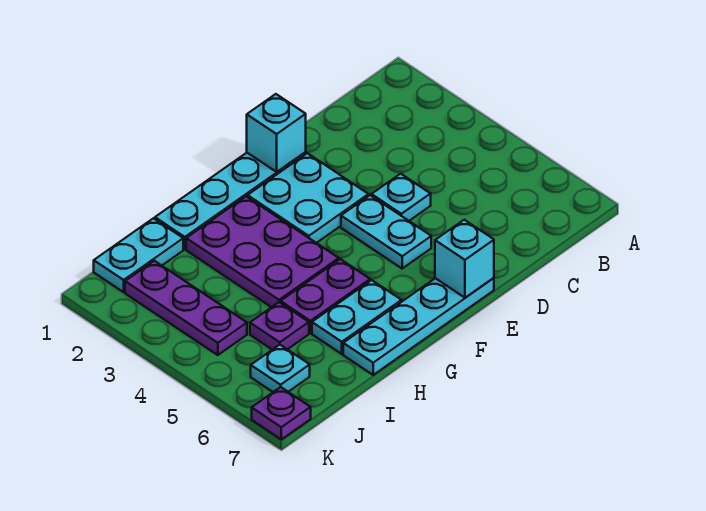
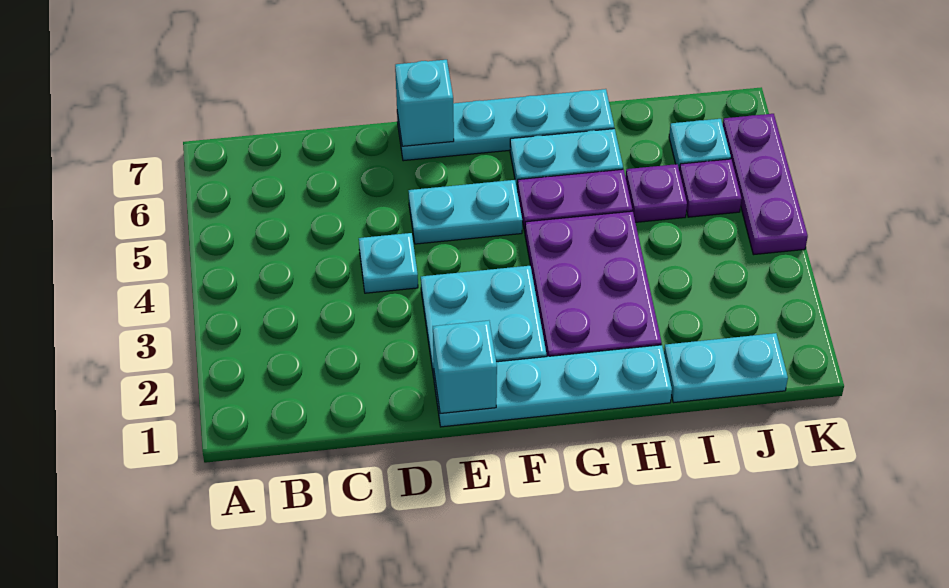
cyan 1x2 plate [341,195,431,268] -> cyan 1x2 plate turned to [408,180,522,244]
purple 1x3 plate [125,261,247,355] -> purple 1x3 plate moved to [723,114,808,255]
purple 1x1 plate [252,387,311,439] -> purple 1x1 plate moved to [679,159,742,217]

